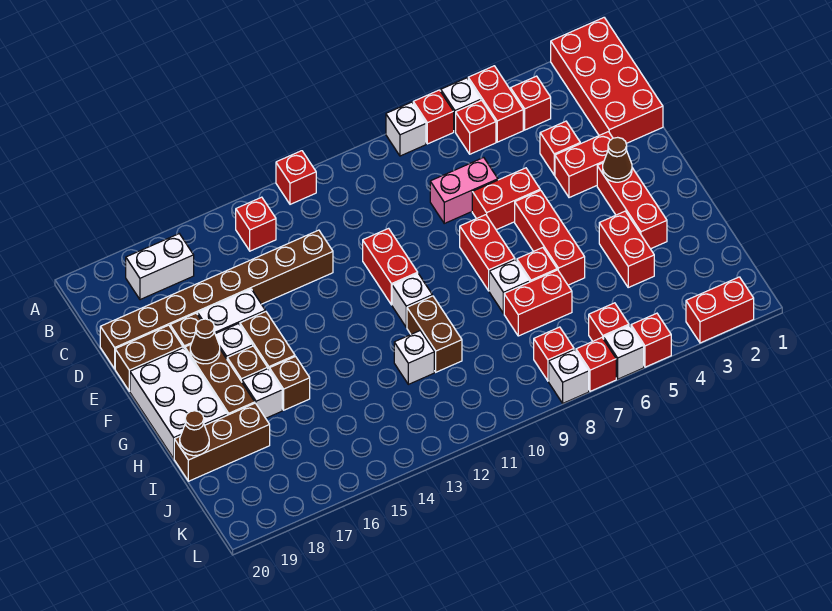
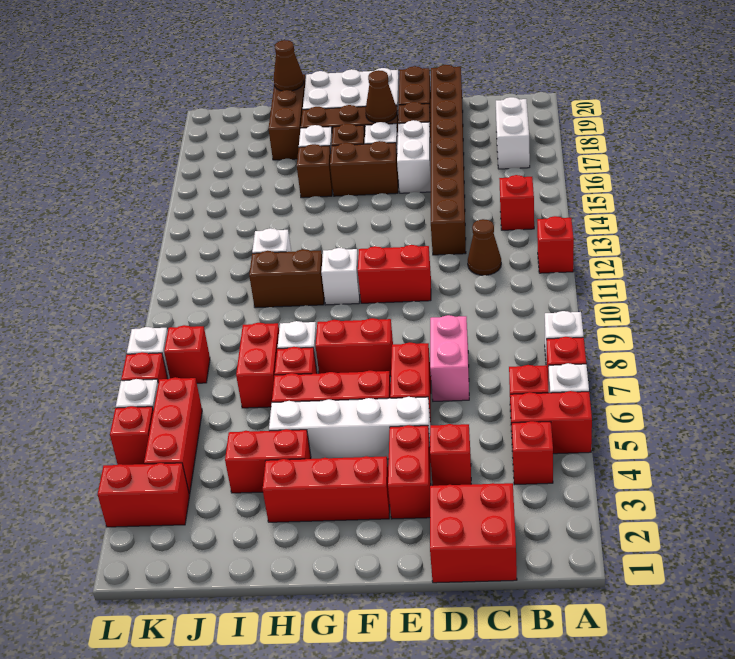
red 2x4 brick [551,18,663,143] -> red 2x2 brick [430,483,517,583]
none -> white 1x4 brick [269,397,430,459]
brown 1x1 cone [603,137,632,182] -> brown 1x1 cone moved to [468,219,501,275]
red 1x1 brick [589,303,629,341] -> red 1x3 brick [144,377,202,494]
red 1x2 brick [686,277,754,343] -> red 1x2 brick turned to [98,463,190,527]

